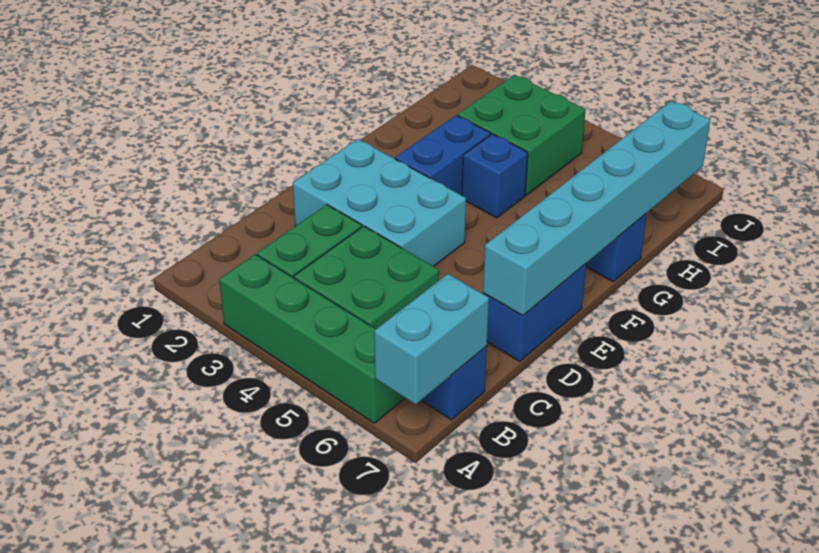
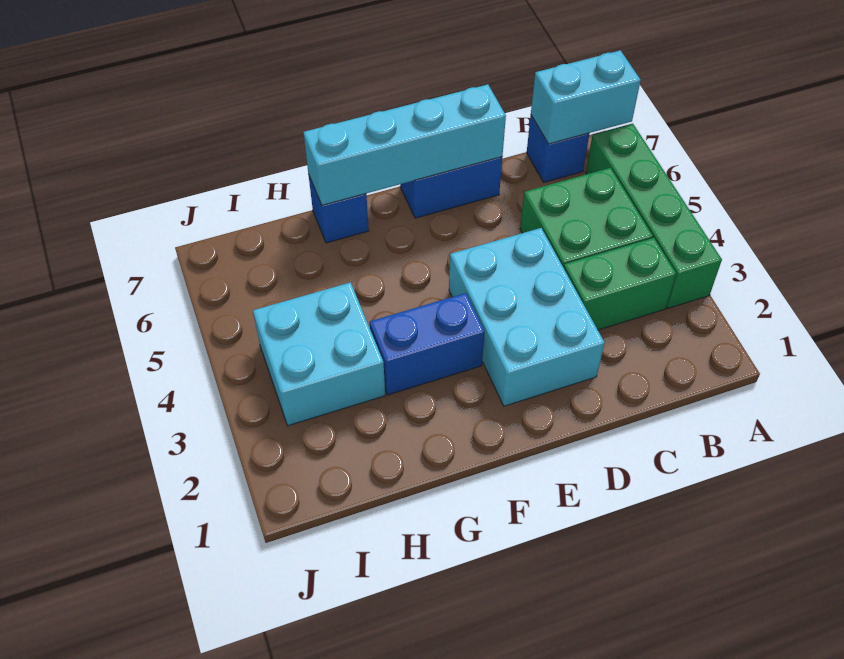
cyan 1x6 brick [483,101,710,316] -> cyan 1x4 brick [303,84,506,205]
blue 1x1 brick [462,134,528,218] -> none
green 2x2 brick [457,75,585,195] -> cyan 2x2 brick [253,282,385,426]

